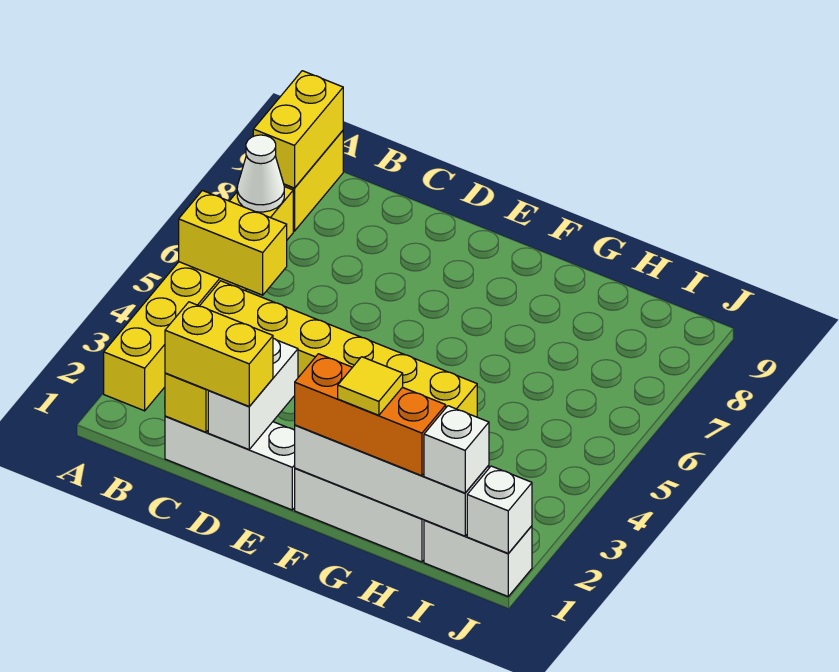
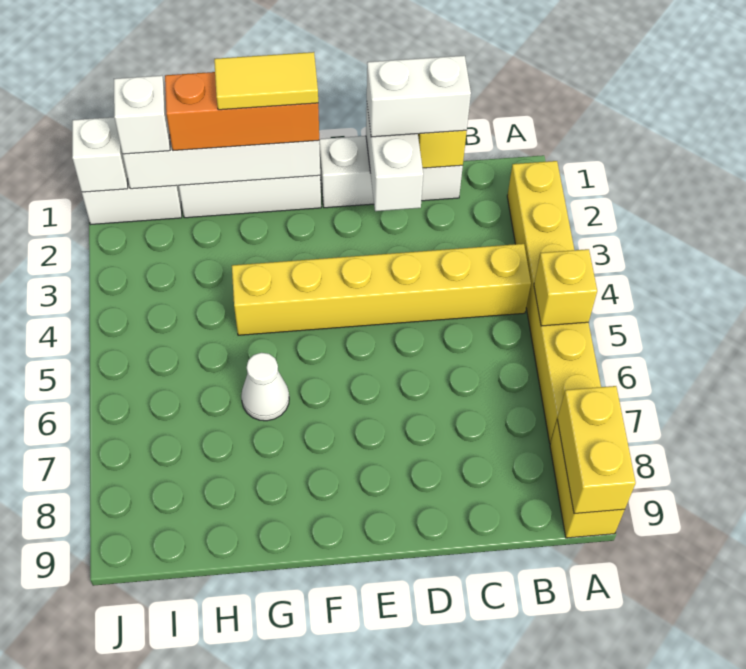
yellow 1x2 brick [179,191,287,295] -> yellow 1x1 brick [534,249,597,326]
white 1x1 cone [237,135,284,212] -> white 1x1 cone moved to [241,353,289,421]
yellow 1x2 brick [165,302,273,406] -> white 1x2 brick [367,56,471,137]
yellow 1x1 tile [338,357,403,416] -> yellow 1x2 tile [214,52,318,110]

